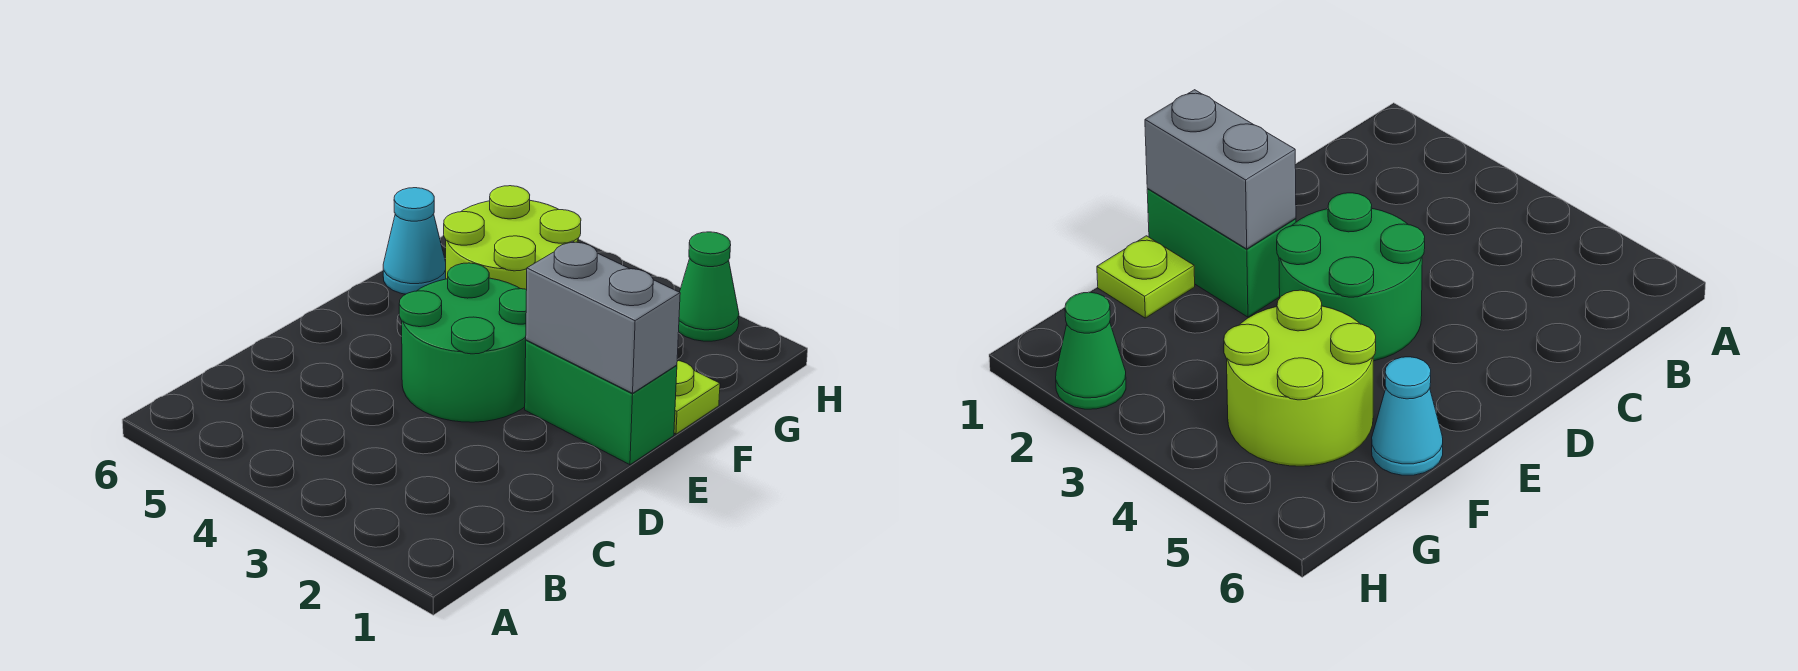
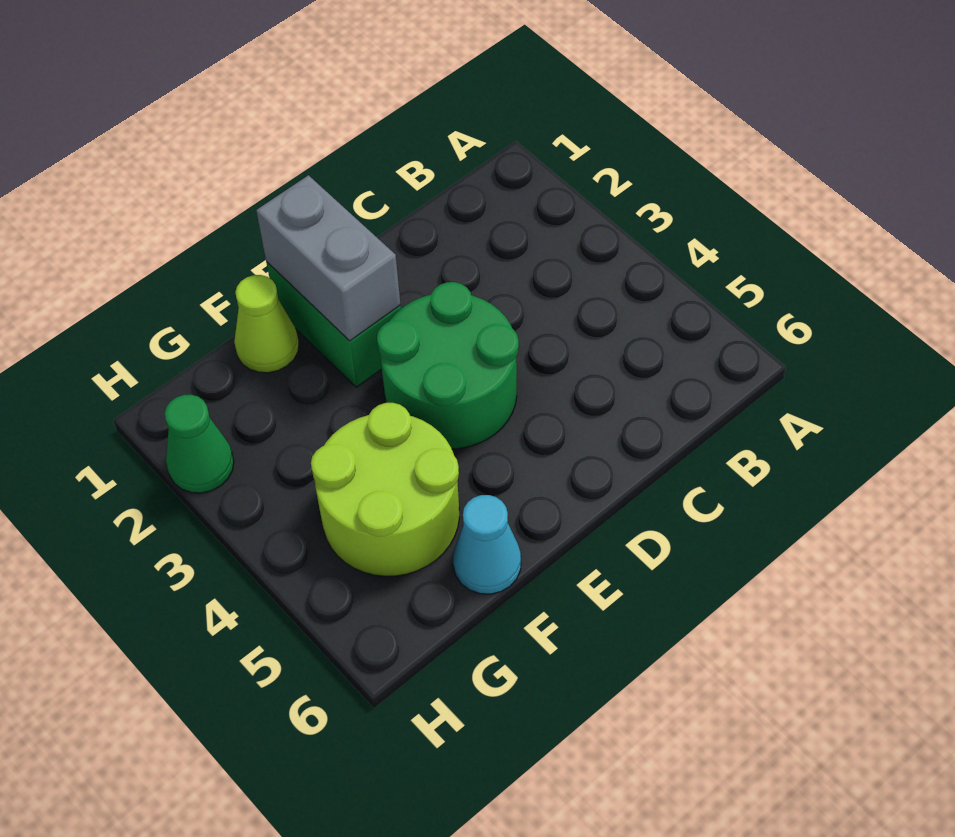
lime 1x1 plate [674,361,720,434] -> lime 1x1 cone [234,275,299,373]

